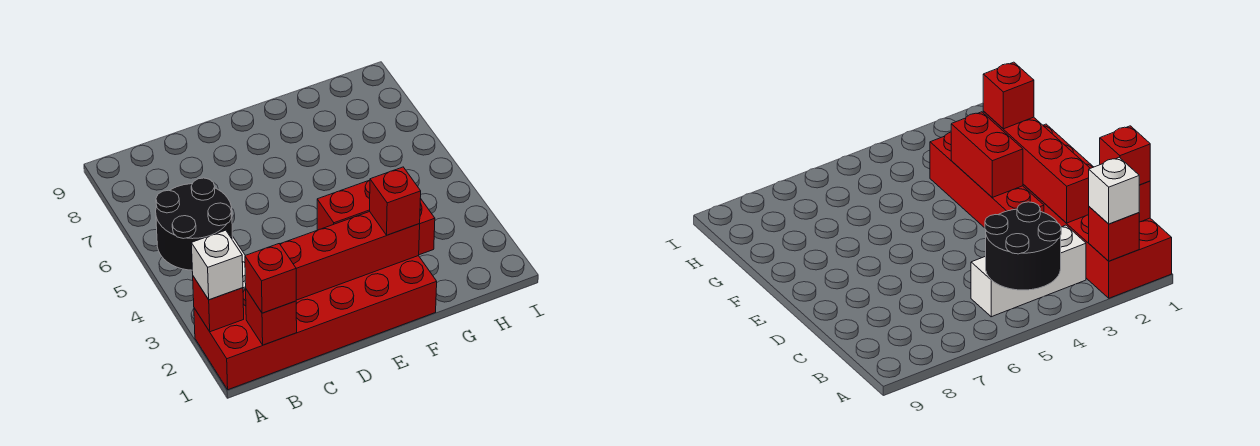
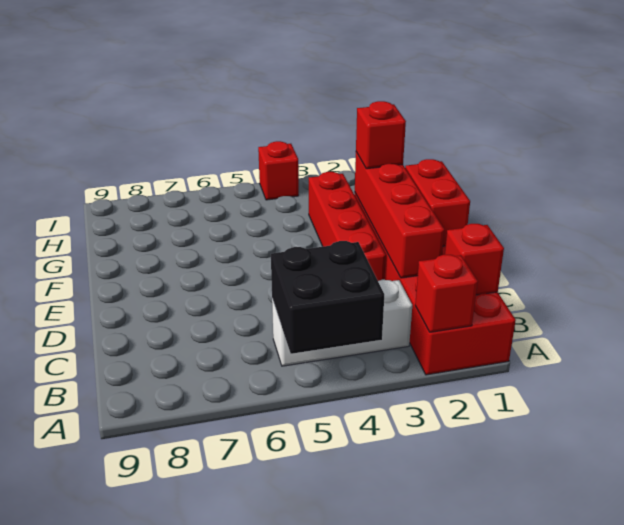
white 1x1 brick [191,230,243,300] -> none
black 2x2 round brick [156,178,233,270] -> black 2x2 brick [271,241,384,354]
red 1x1 brick [245,244,296,313] -> red 1x1 brick moved to [258,141,299,200]
red 1x2 brick [317,180,370,230] -> red 1x2 brick moved to [405,159,470,246]

